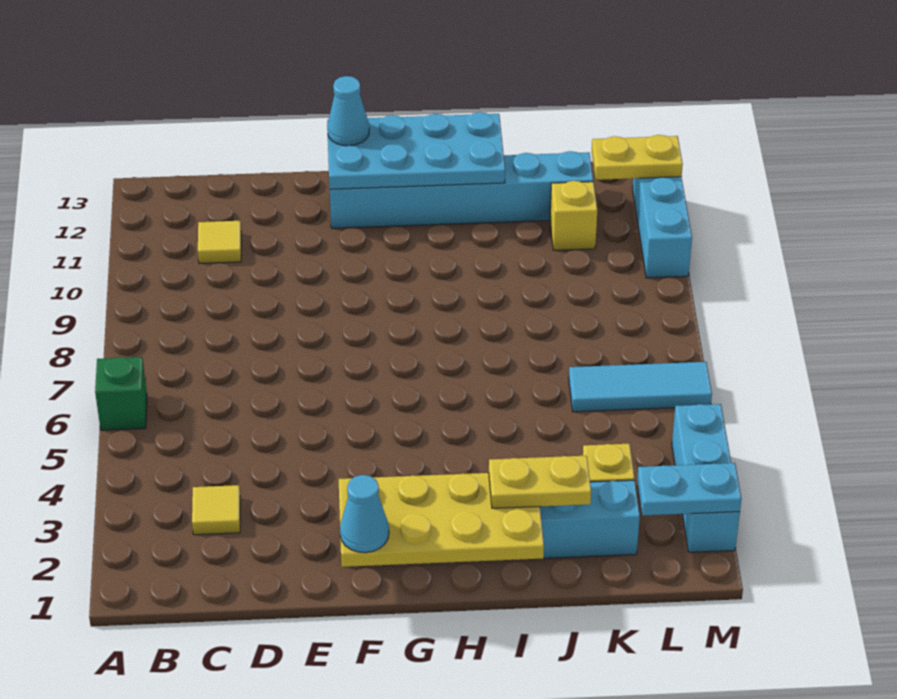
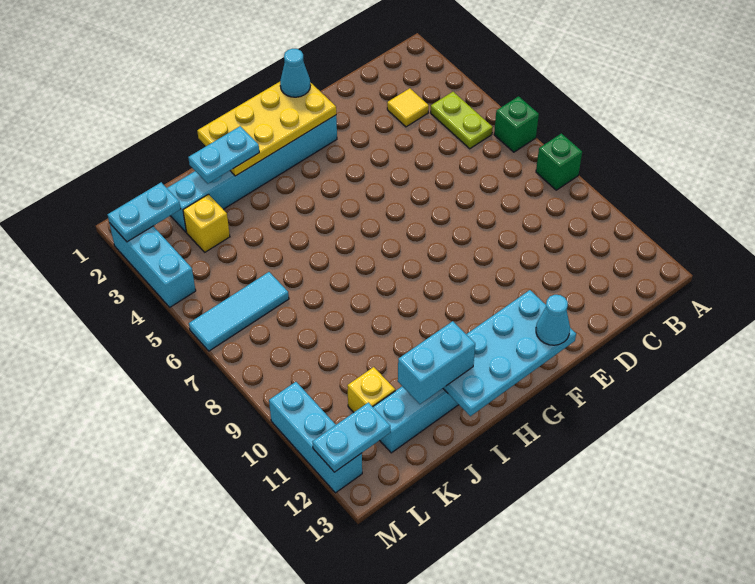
none -> green 1x1 brick [536,134,582,190]
none -> lime 1x2 plate [430,92,493,149]
yellow 1x1 tile [198,221,241,263] -> none
yellow 1x2 plate [489,456,591,508] -> cyan 1x2 plate [188,126,259,184]
none -> cyan 1x2 brick [398,321,475,404]
yellow 1x2 plate [592,135,683,180] -> cyan 1x2 plate [313,403,390,472]

